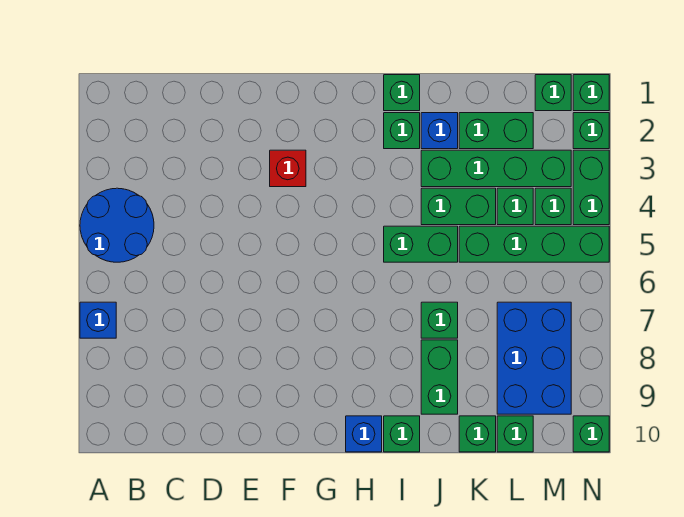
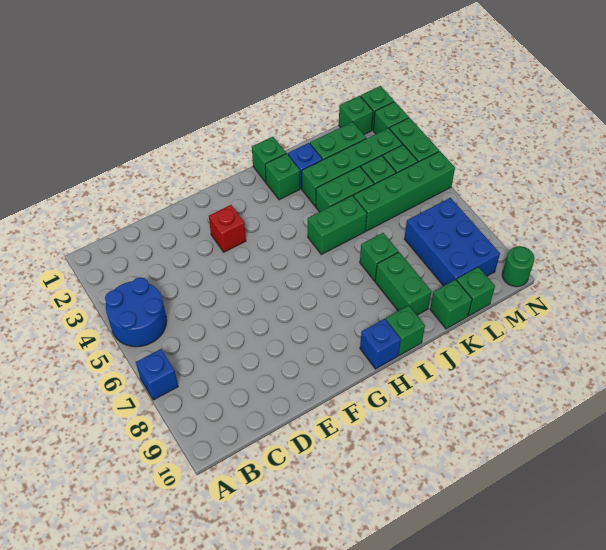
green 1x1 brick [573,416,609,452] -> green 1x1 round brick [502,246,535,287]

